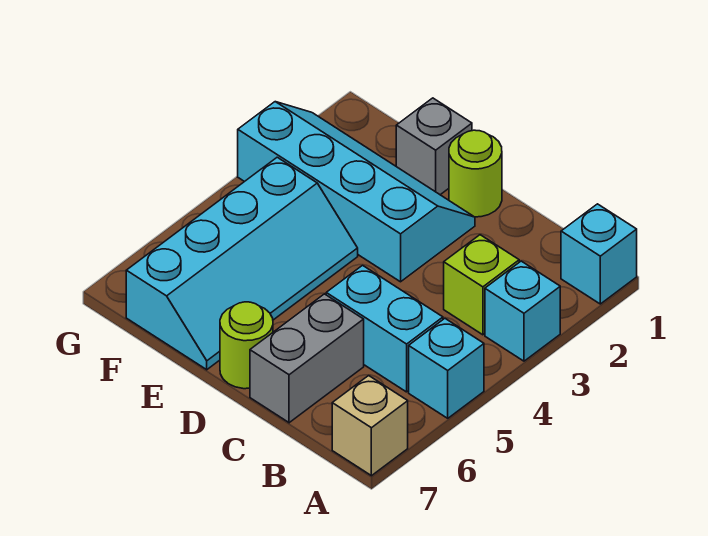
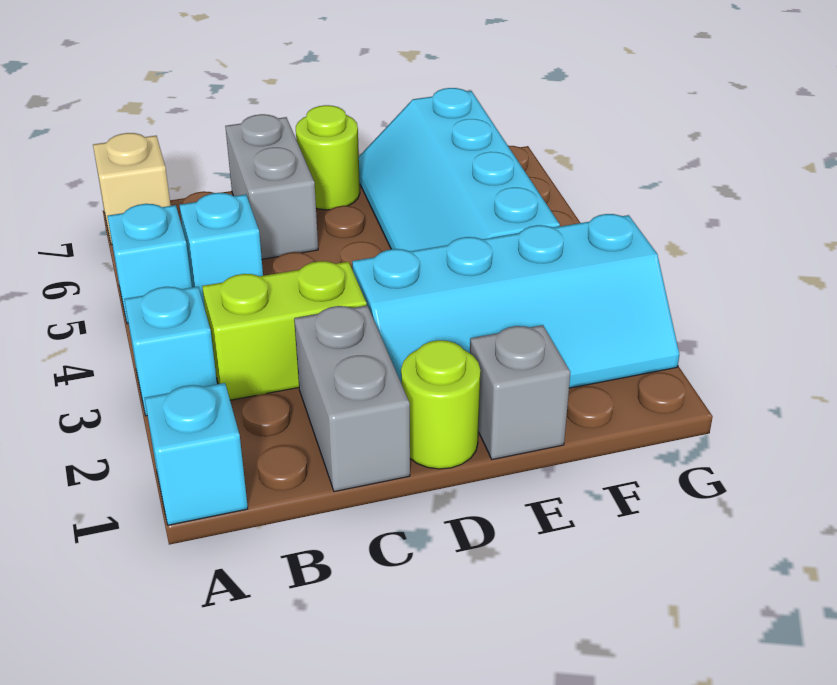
lime 1x1 brick [444,235,519,335] -> lime 1x2 brick [202,261,367,400]
cyan 1x2 brick [326,265,443,392] -> cyan 1x1 brick [180,193,263,308]
none -> grey 1x2 brick [294,306,410,492]

